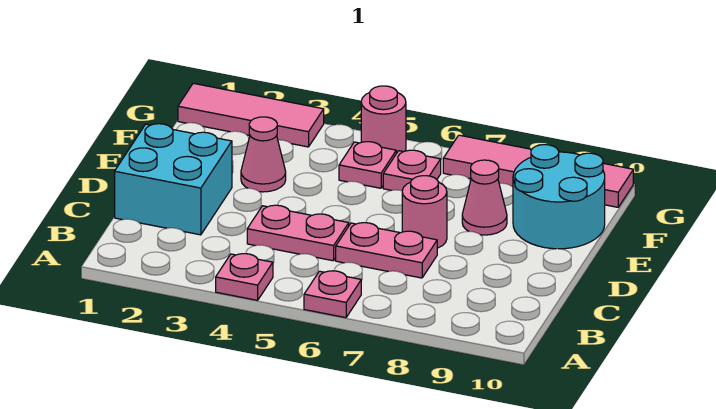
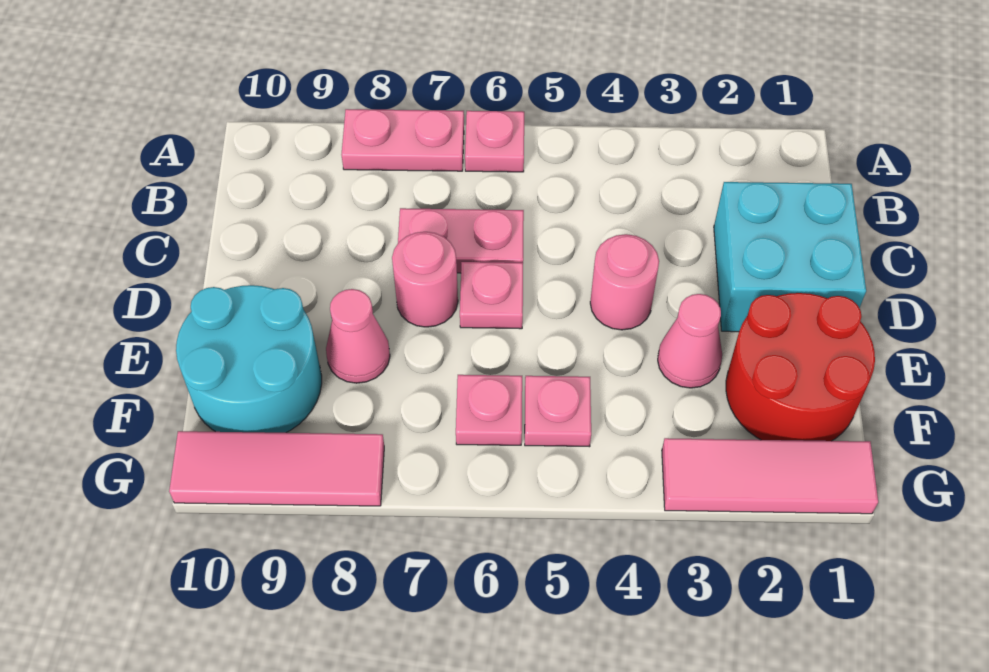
pink 1x1 plate [216,254,273,300] -> pink 1x1 plate moved to [460,262,523,329]
pink 1x2 plate [247,205,349,261] -> pink 1x2 plate moved to [341,109,464,171]
none -> red 2x2 round brick [726,293,875,441]
pink 1x1 round brick [361,86,406,153] -> pink 1x1 round brick moved to [590,234,659,330]
pink 1x4 tile [443,135,633,207] -> pink 1x3 tile [169,431,384,506]

